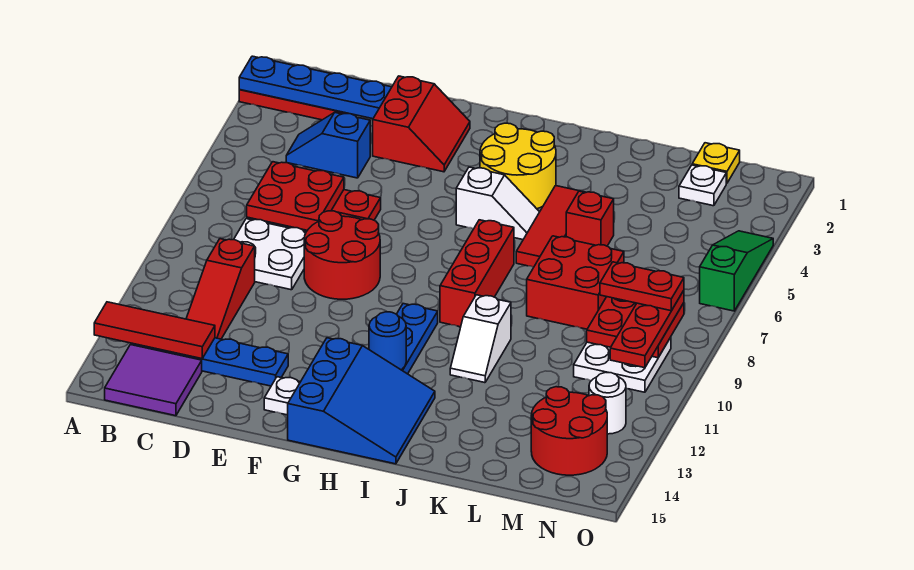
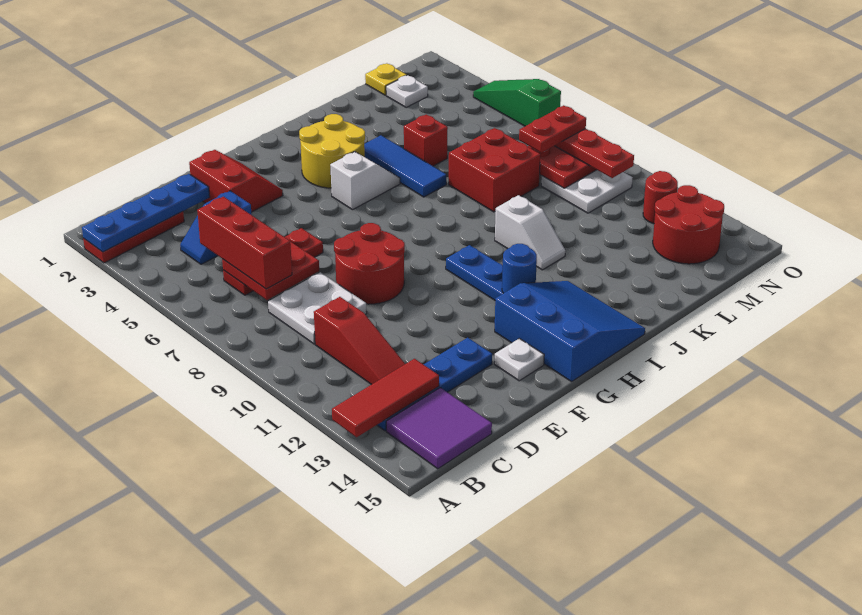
red 1x3 brick [440,220,514,327] -> red 1x3 brick moved to [197,197,292,289]
red 1x3 tile [516,186,586,267] -> blue 1x3 tile [364,135,446,197]
white 1x1 round brick [589,372,626,434] -> red 1x1 round brick [643,171,678,224]

